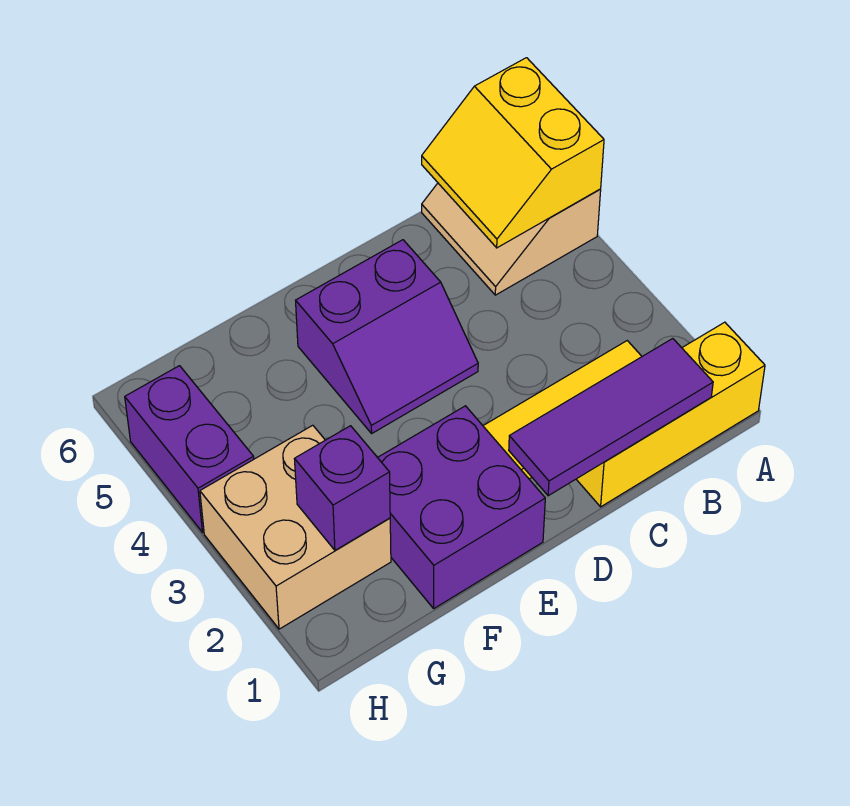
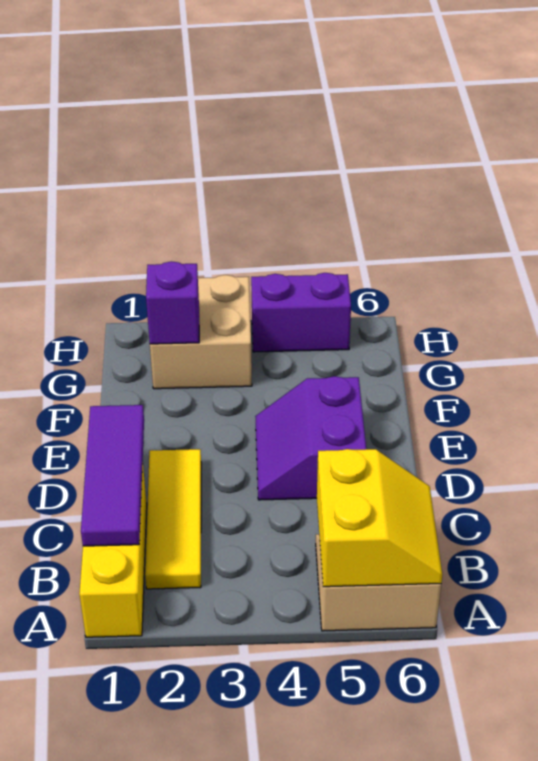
yellow 2x2 slope [422,58,604,248] -> yellow 2x2 slope turned to [317,449,442,587]
purple 2x2 brick [377,406,545,608] -> none

